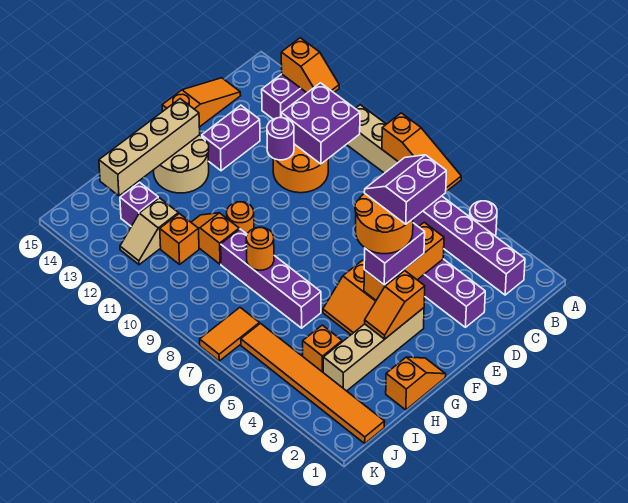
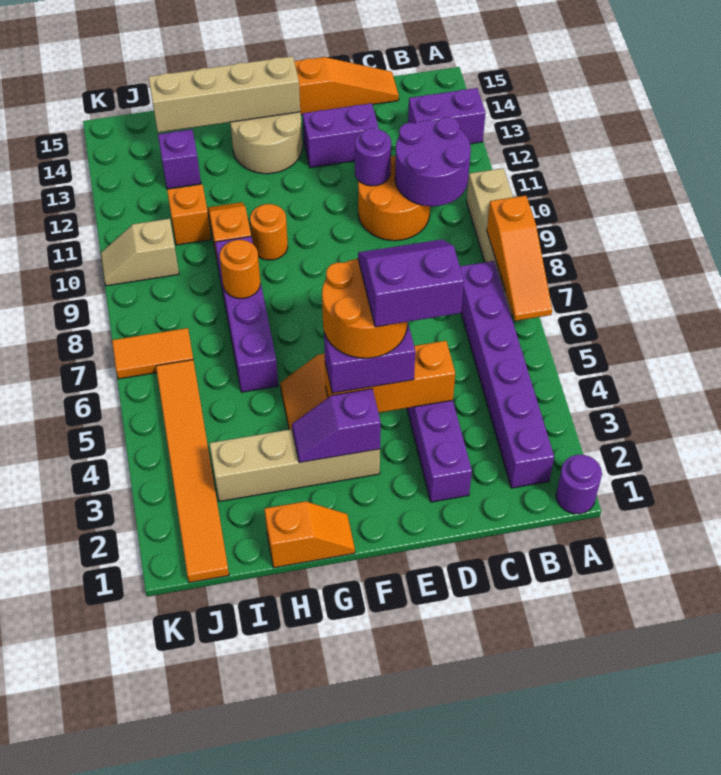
purple 1x1 round brick [469,201,497,236] -> purple 1x1 round brick moved to [556,455,602,514]
orange 1x2 slope [281,38,339,93] -> none
purple 2x2 brick [281,83,360,164] -> purple 2x2 round brick [395,117,471,206]
orange 1x2 slope [365,271,425,339] -> purple 1x2 slope [292,389,381,463]
orange 1x1 brick [303,325,342,372] -> none
tan 1x2 slope [120,198,178,265] -> tan 1x2 slope moved to [101,219,179,286]

